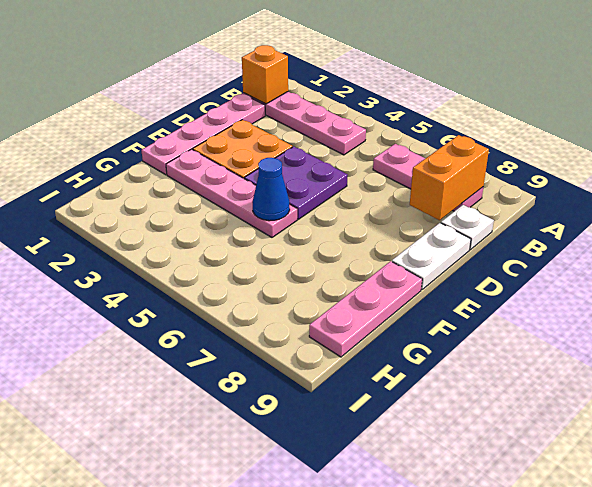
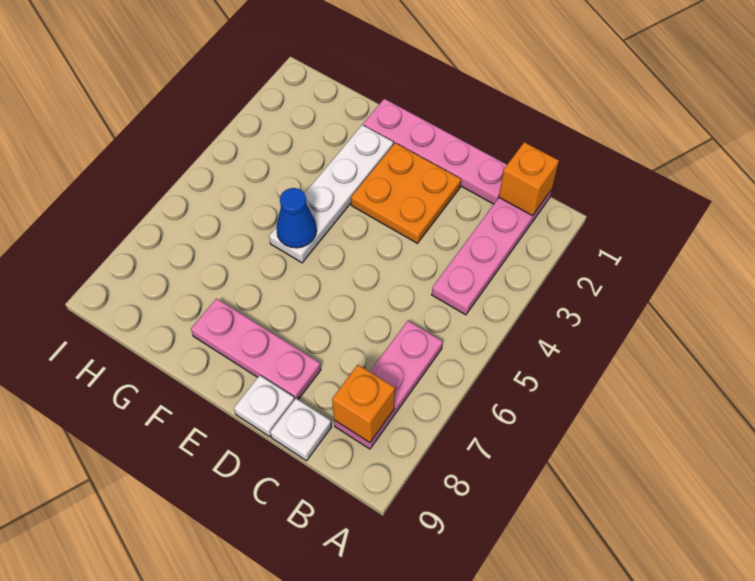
orange 1x2 brick [410,135,489,220] -> orange 1x1 brick [332,365,395,443]
purple 2x2 plate [244,146,347,219] -> none
white 1x2 plate [392,223,471,289] -> white 1x1 plate [234,375,294,437]
pink 1x4 plate [166,149,297,237] -> white 1x4 plate [269,125,393,263]
pink 1x3 plate [309,261,422,357] -> pink 1x3 plate moved to [191,299,321,400]

